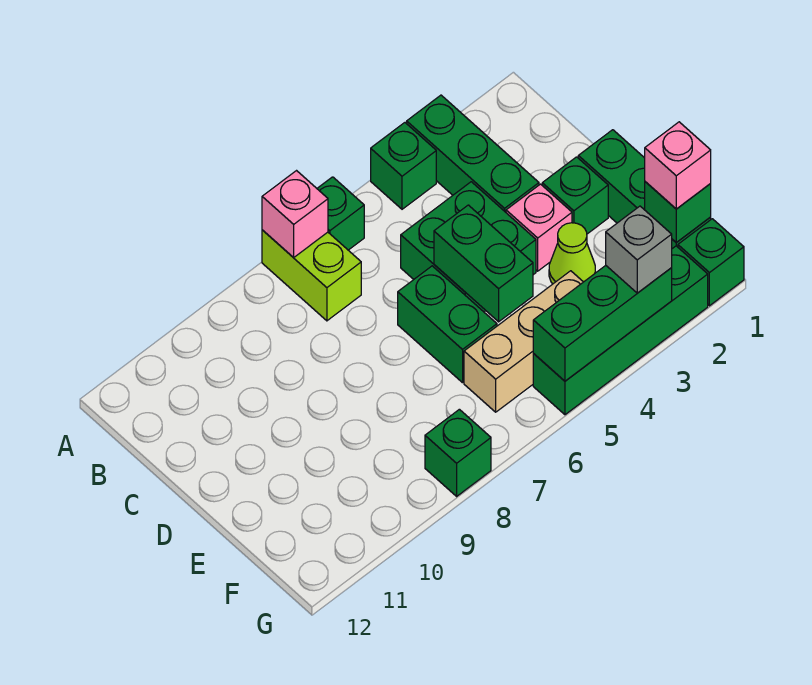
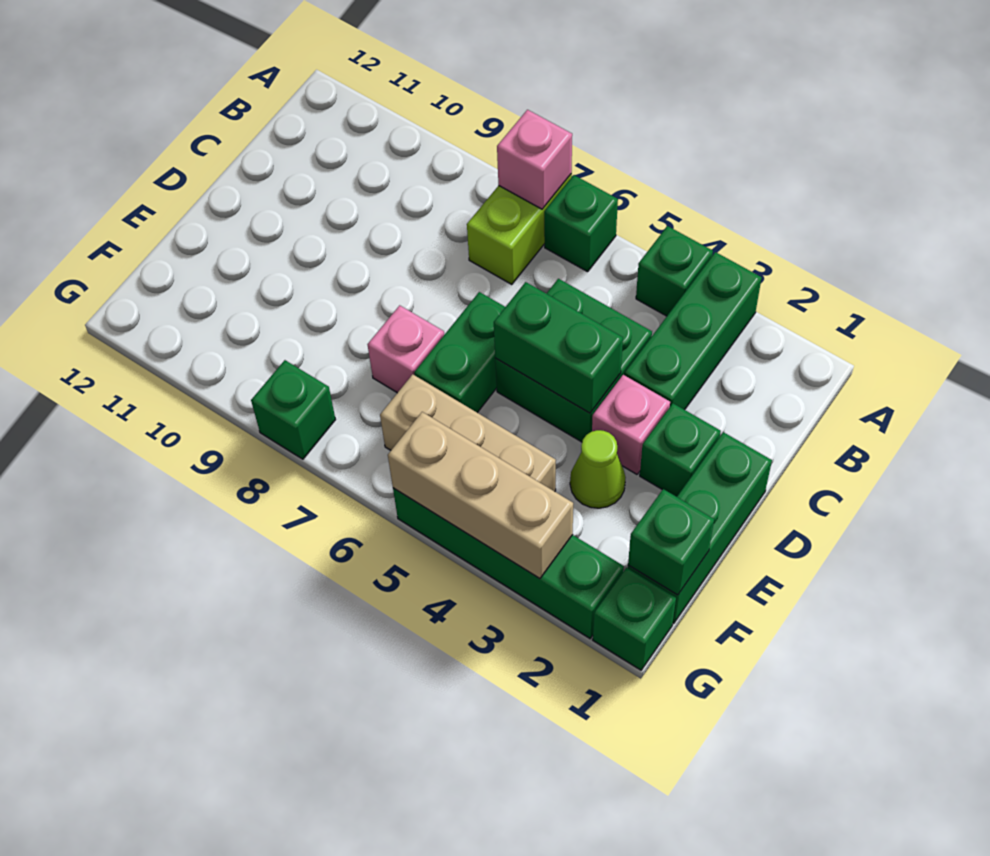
green 1x2 brick [434,205,533,322] -> green 1x2 brick turned to [494,282,623,413]
pink 1x1 brick [645,122,711,209] -> pink 1x1 brick moved to [368,305,444,393]
green 1x3 brick [533,266,672,381] -> tan 1x3 brick [388,412,573,579]
grey 1x1 brick [606,206,672,293] -> none

